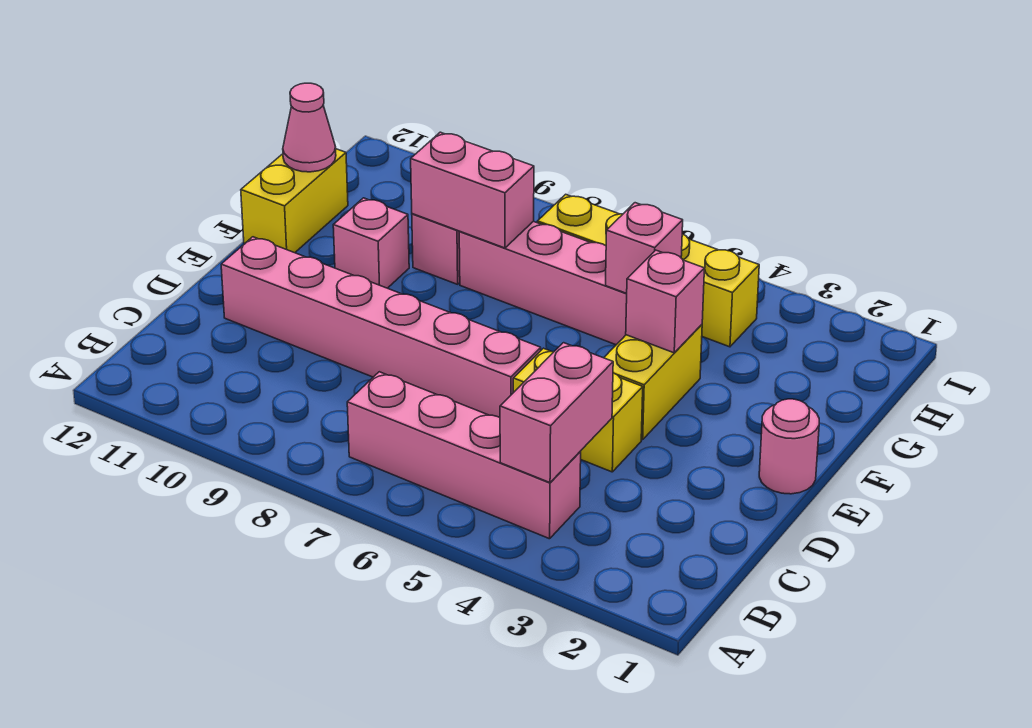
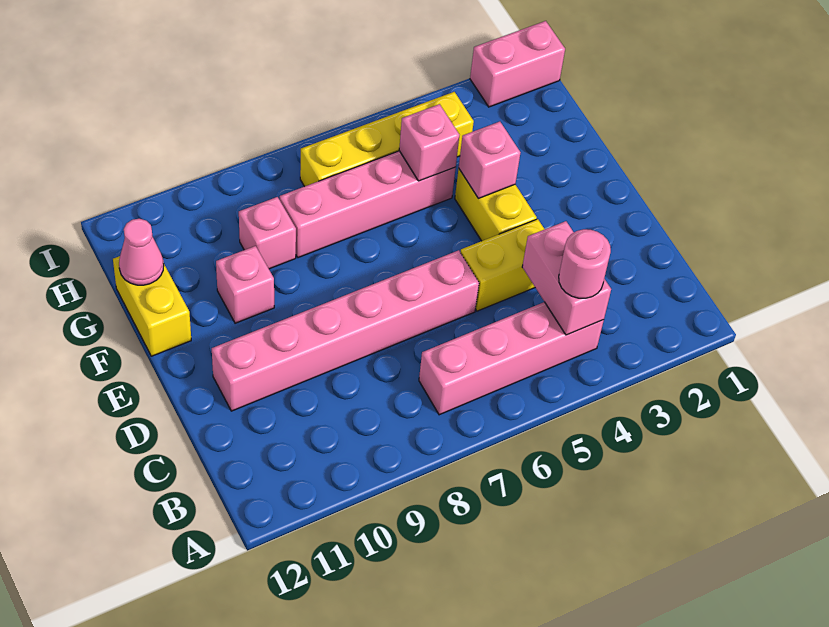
pink 1x1 round brick [759,399,819,494] -> pink 1x1 round brick moved to [559,229,611,298]
pink 1x2 brick [411,132,534,248] -> pink 1x2 brick moved to [470,21,565,107]

